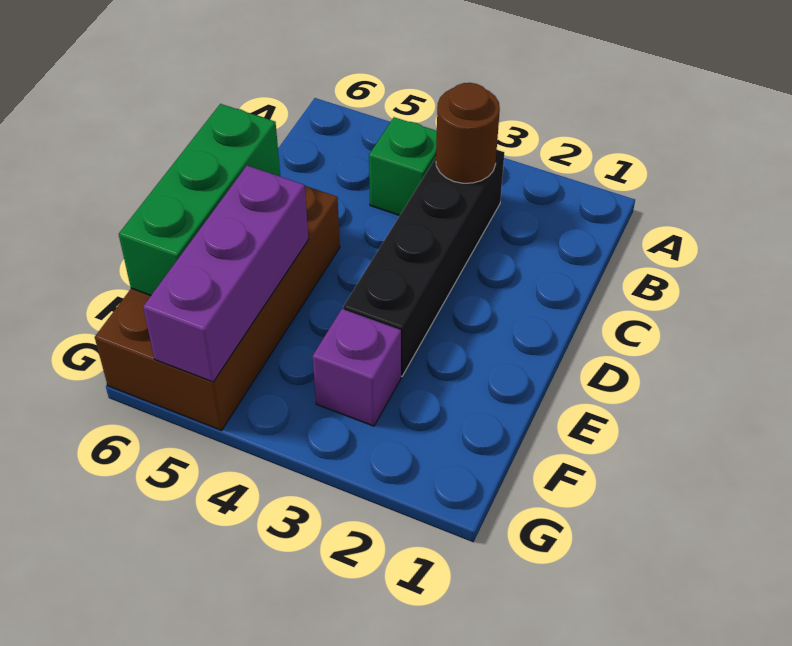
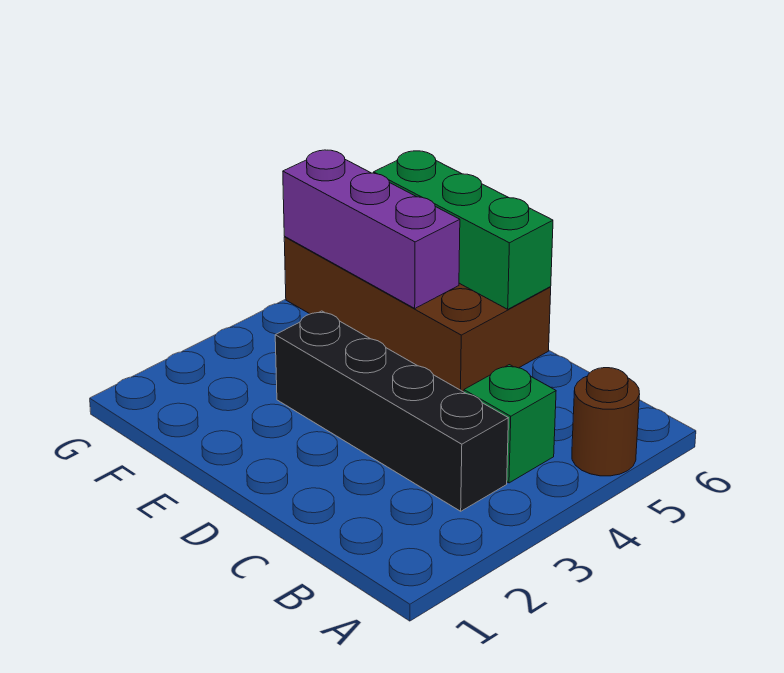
brown 1x1 round brick [436,83,500,183] -> brown 1x1 round brick moved to [572,368,640,476]
purple 1x1 brick [313,309,401,426] -> none

